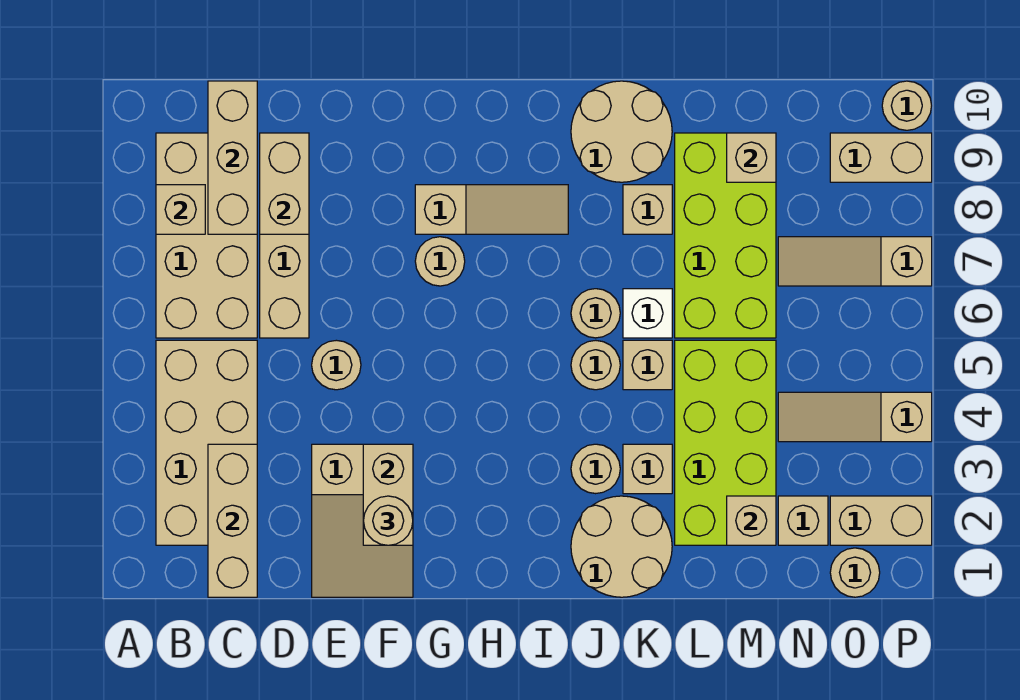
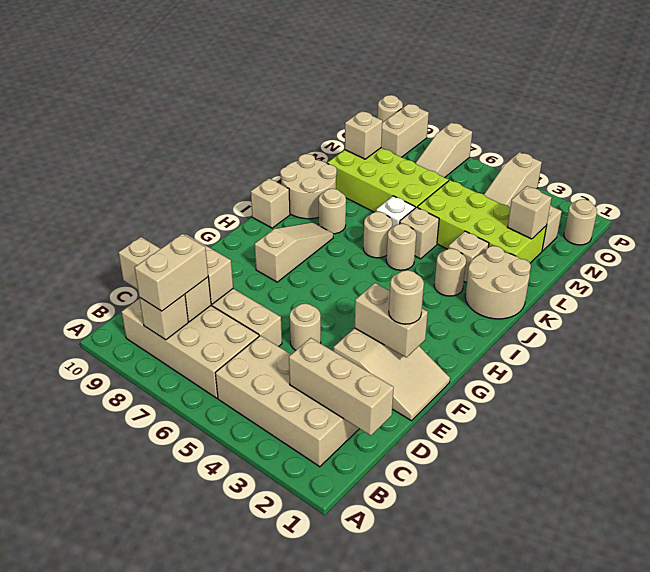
tan 1x1 round brick [415,237,465,286] -> tan 1x1 round brick moved to [319,189,346,234]
tan 1x1 brick [623,185,672,234] -> tan 1x1 brick moved to [251,179,290,228]
tan 1x2 brick [830,496,932,545] -> tan 1x2 brick moved to [135,234,208,311]

